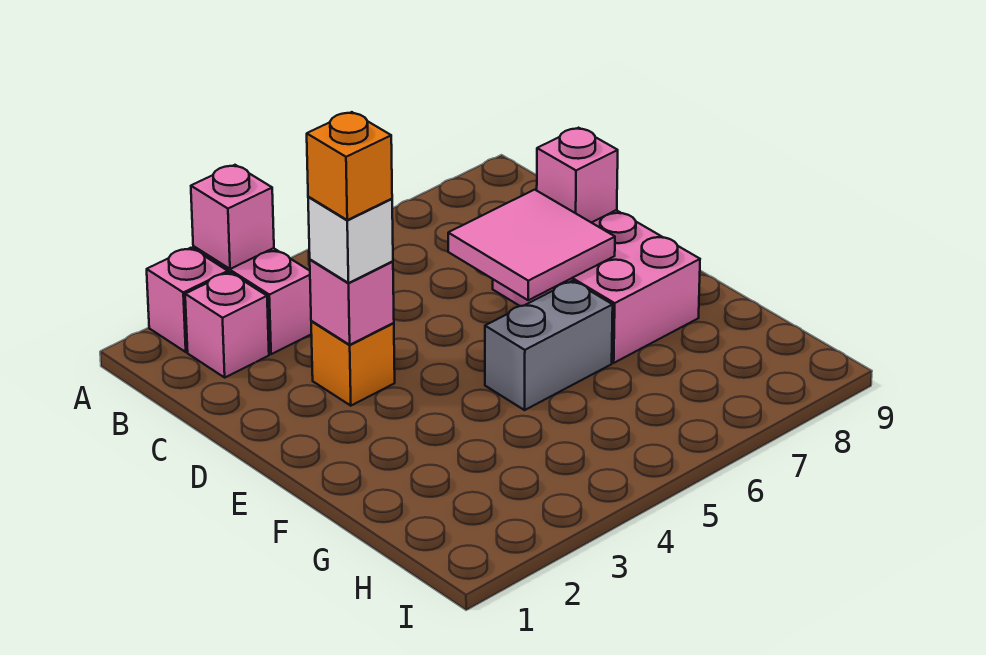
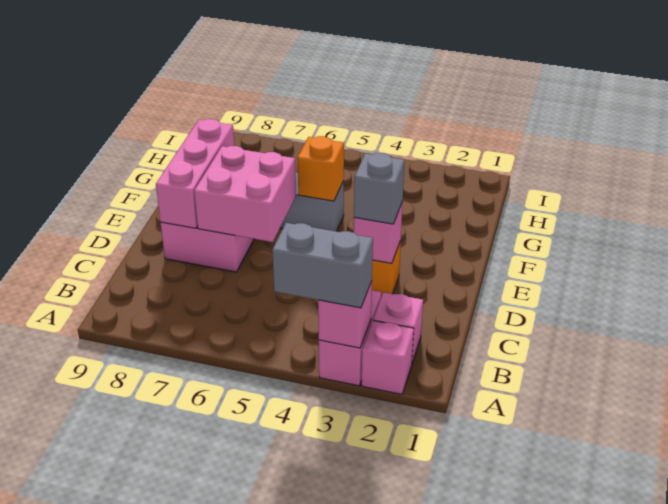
none -> grey 1x2 brick [272,223,373,308]
white 1x1 brick [308,197,393,283] -> grey 1x1 brick [354,153,405,224]
orange 1x1 brick [307,112,392,220] -> orange 1x1 brick moved to [297,136,344,201]
pink 2x2 tile [448,190,615,300] -> pink 2x2 brick [194,146,296,242]
pink 1x1 brick [537,128,618,223] -> pink 1x3 brick [156,119,234,228]

